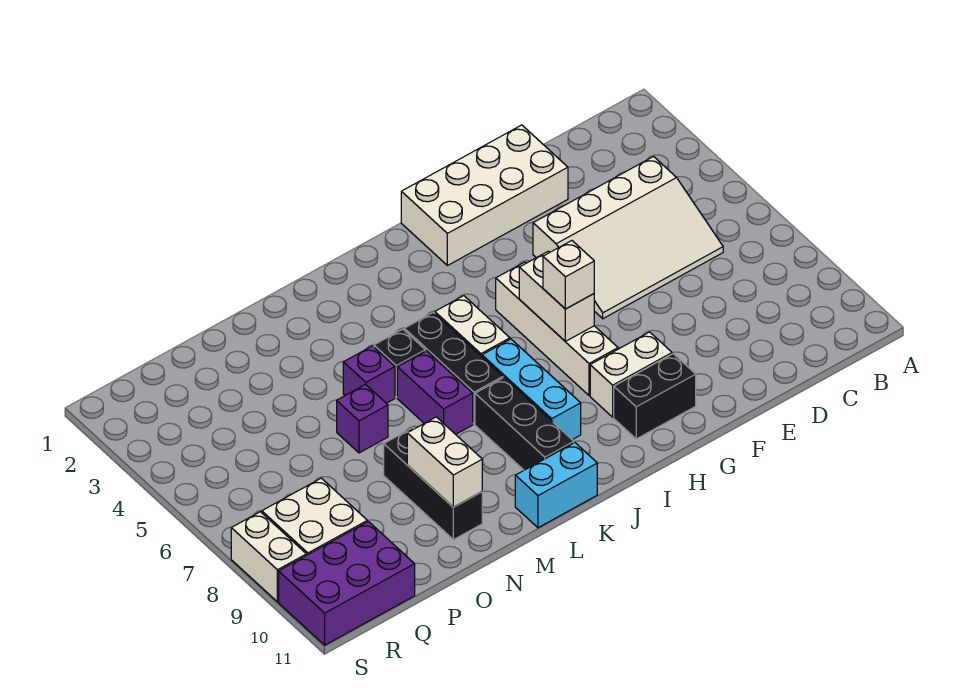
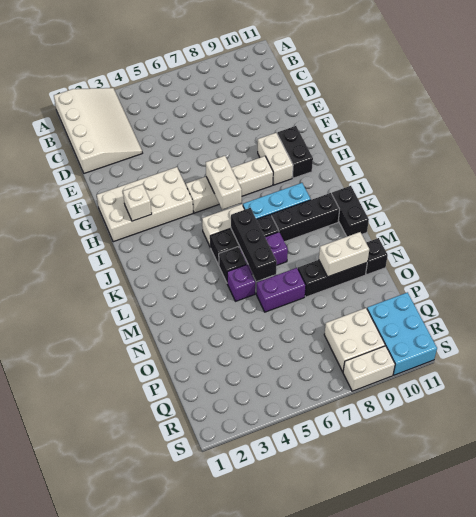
white 3x4 slope [533,157,723,319] -> white 3x4 slope moved to [54,88,142,173]
white 2x4 brick [401,125,568,266] -> white 2x4 brick turned to [97,167,193,242]
white 1x2 brick [519,251,594,341] -> white 1x2 brick turned to [206,156,242,210]
white 1x1 brick [543,241,594,309] -> white 1x1 brick moved to [123,184,152,221]
none -> black 1x3 brick [231,208,277,281]
cyan 1x2 brick [515,443,597,528] -> black 1x2 brick [332,186,369,236]
purple 1x1 brick [337,385,388,453] -> purple 1x2 brick [256,268,306,312]
none -> black 1x1 brick [366,238,388,274]
purple 2x3 brick [279,522,415,645] -> cyan 2x3 brick [367,292,437,375]

